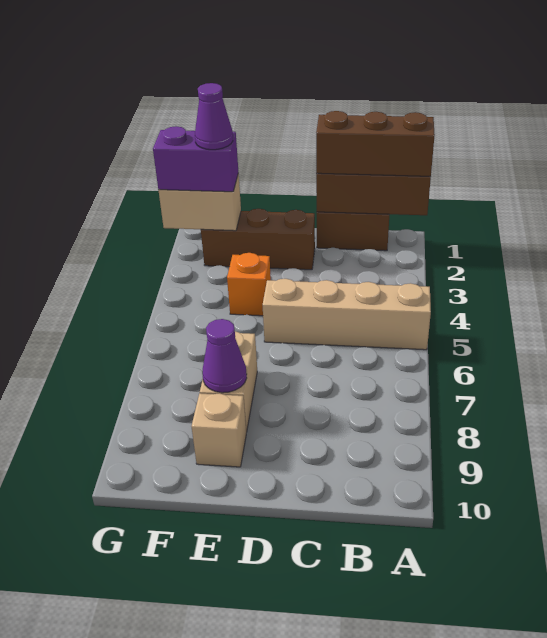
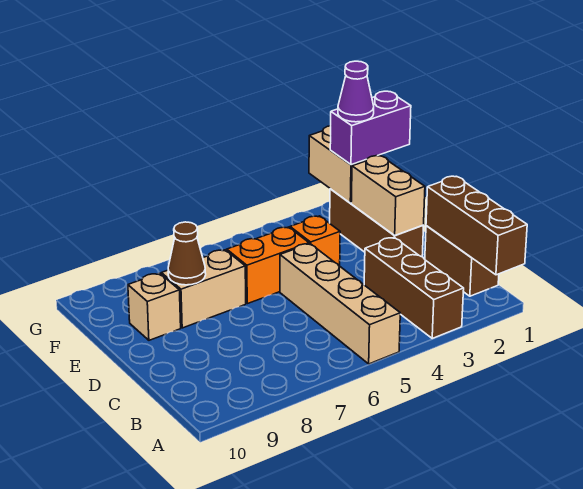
brown 1x3 brick [316,111,435,176] -> brown 1x3 brick moved to [364,237,464,338]
none -> tan 1x2 brick [351,156,425,236]
none -> orange 1x2 brick [227,227,309,304]
purple 1x1 cone [202,319,247,393] -> brown 1x1 cone [168,222,206,285]
purple 1x2 brick [153,126,238,192] -> purple 1x2 brick turned to [330,91,411,165]

